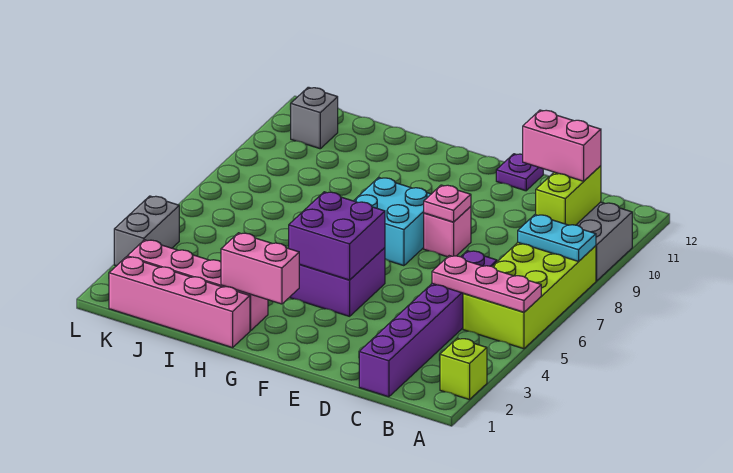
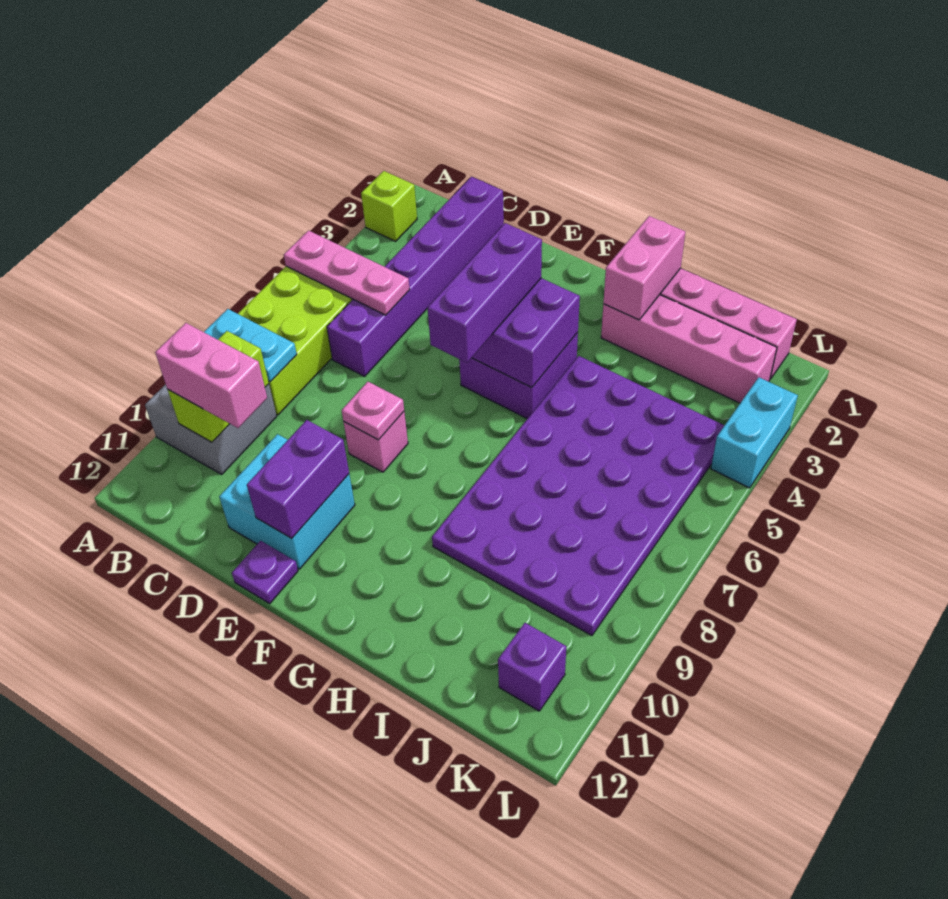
none -> purple 1x2 brick [247,420,349,538]
none -> purple 1x3 brick [428,223,542,363]
cyan 2x2 brick [354,178,431,266] -> cyan 2x2 brick moved to [219,434,355,569]
pink 1x2 brick [221,233,300,304] -> pink 1x2 brick turned to [603,216,685,320]
none -> purple 4x6 plate [432,356,725,636]
grey 1x1 brick [291,87,338,149] -> purple 1x1 brick [498,623,566,711]
grey 1x2 brick [114,196,179,266] -> cyan 1x2 brick [711,377,798,488]

